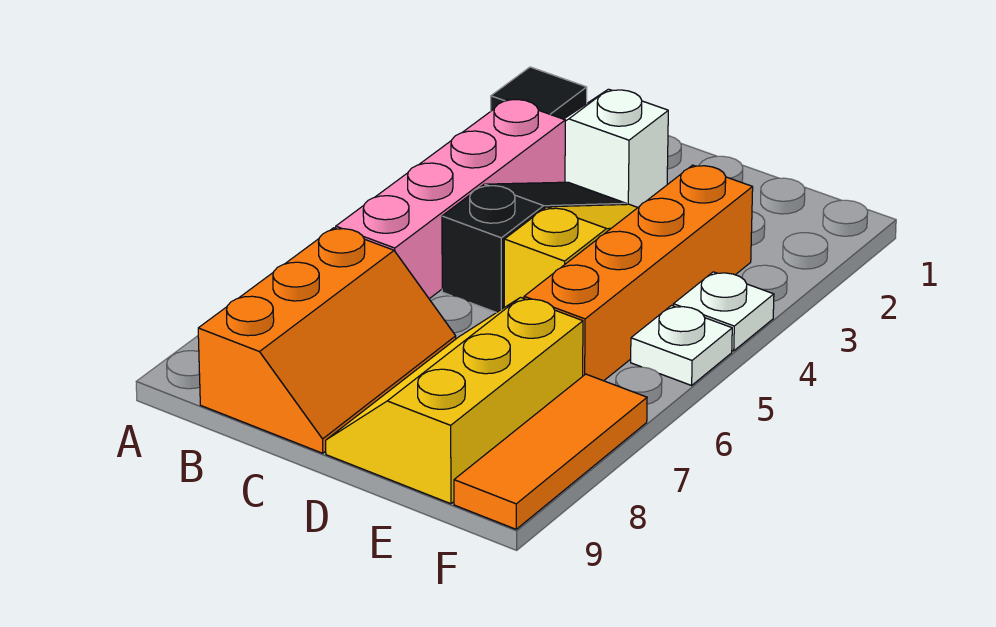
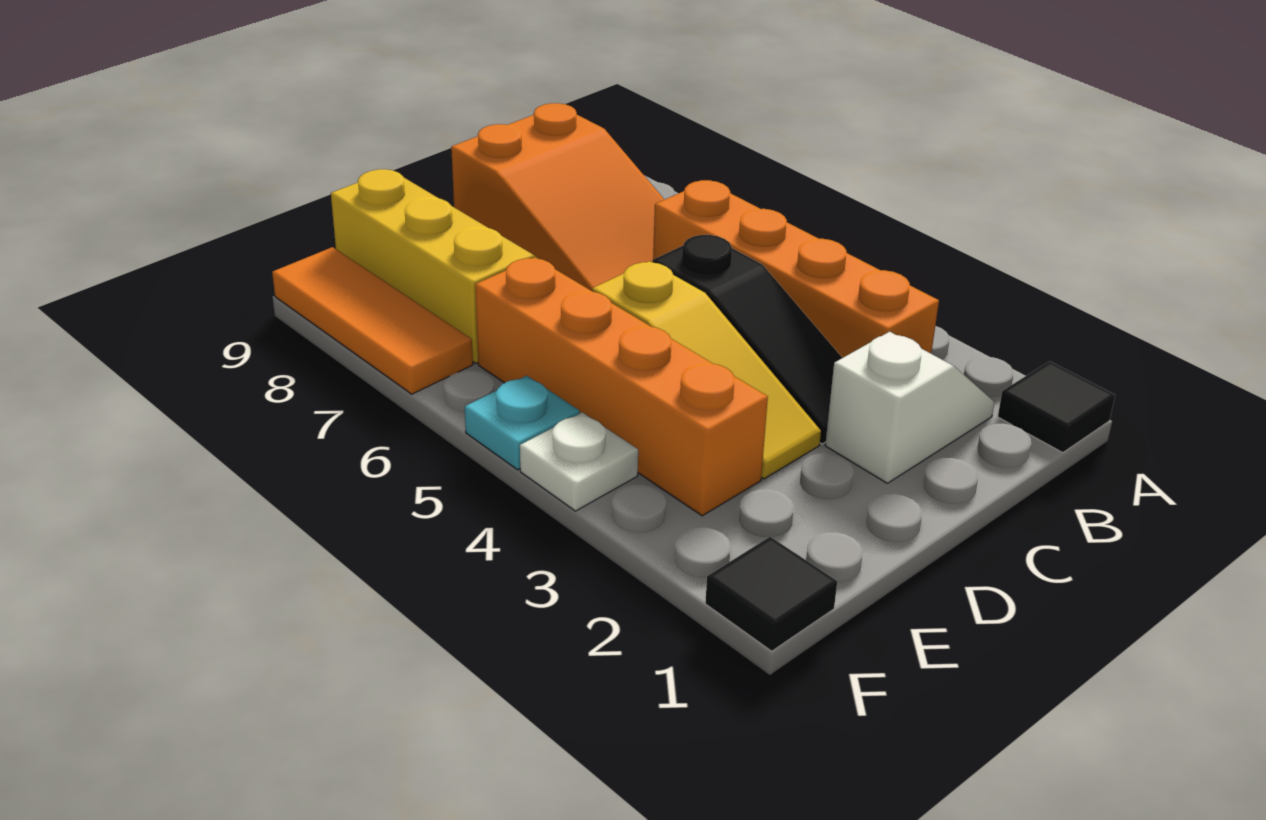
pink 1x4 brick [336,99,565,299] -> orange 1x4 brick [653,180,939,358]
orange 2x3 slope [198,228,456,453] -> orange 2x3 slope turned to [451,103,664,291]
none -> black 1x1 tile [705,537,837,651]
white 1x1 plate [631,306,732,385] -> cyan 1x1 plate [465,376,580,470]

